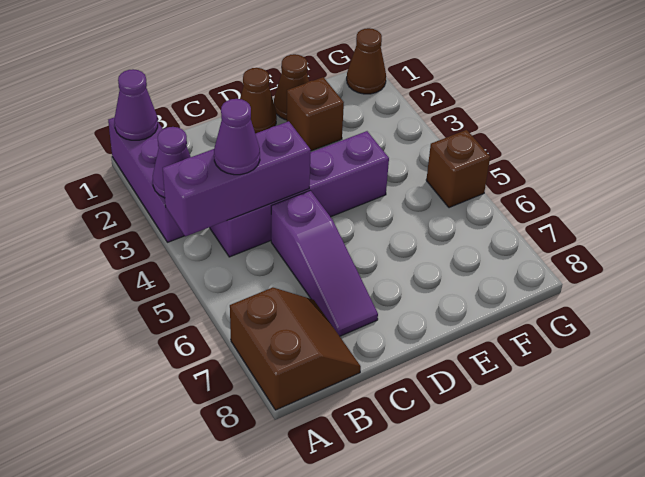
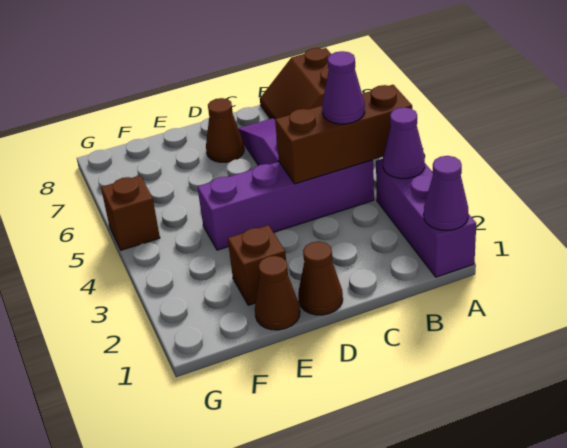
purple 1x3 brick [163,121,311,237] -> brown 1x3 brick [275,85,412,184]
brown 1x1 cone [347,28,386,94] -> brown 1x1 cone moved to [206,98,244,162]

